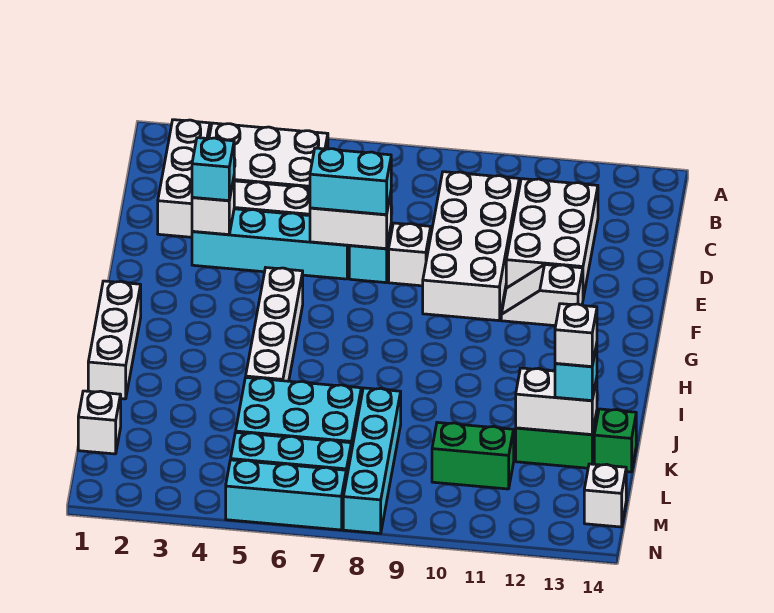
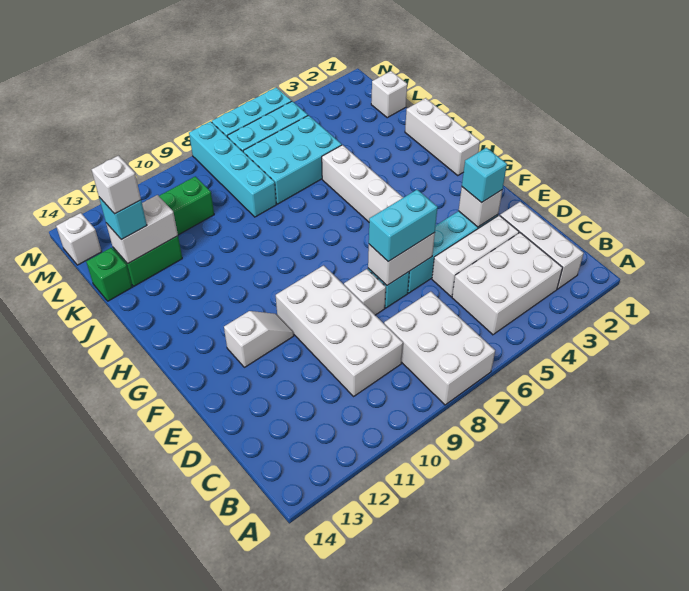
white 2x3 brick [506,179,598,298] -> white 2x3 brick moved to [384,292,495,405]

